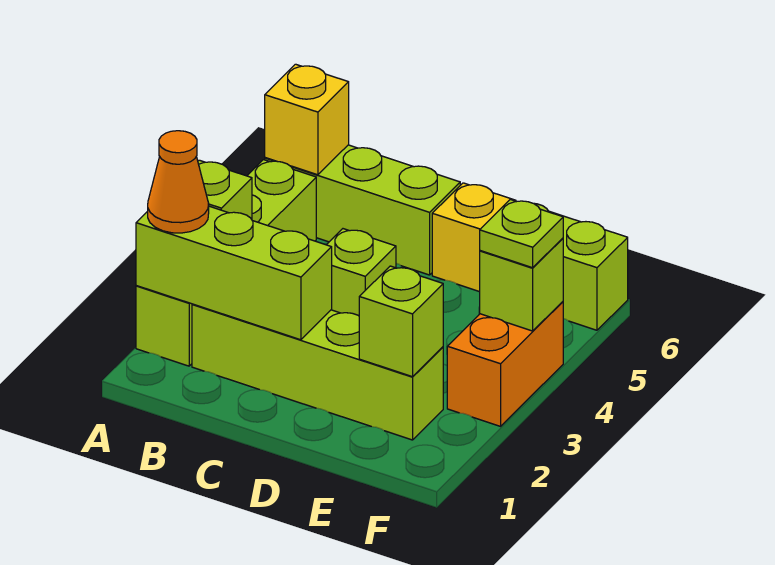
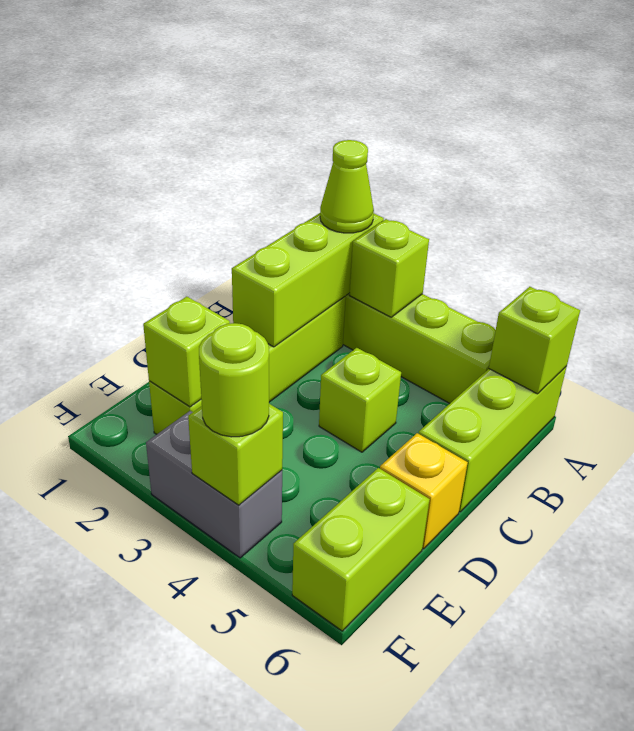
orange 1x1 cone [148,131,209,233] -> lime 1x1 cone [320,140,374,233]
yellow 1x1 brick [265,64,349,175] -> lime 1x1 brick [489,287,580,394]
orange 1x2 brick [447,302,563,426] -> grey 1x2 brick [146,411,282,558]
lime 1x1 plate [480,199,563,268] -> lime 1x1 round brick [199,323,269,437]

